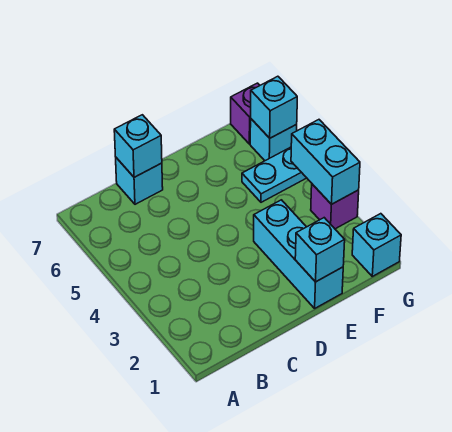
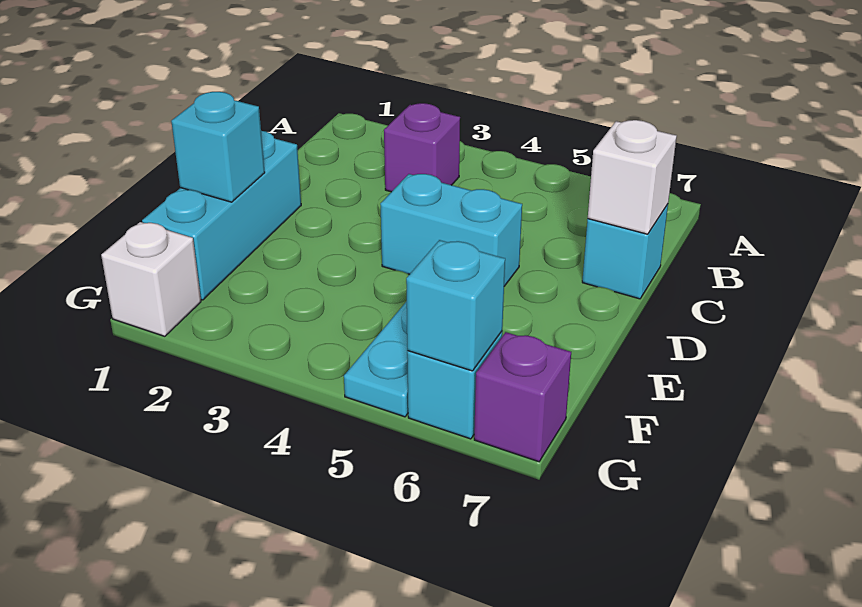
cyan 1x1 brick [114,115,162,177] -> white 1x1 brick [588,120,677,234]
cyan 1x3 brick [254,200,343,308] -> cyan 1x3 brick turned to [142,131,301,300]
cyan 1x1 brick [352,214,401,276] -> white 1x1 brick [101,222,201,336]
purple 1x1 brick [311,184,359,229] -> purple 1x1 brick moved to [384,103,460,192]
cyan 1x2 brick [291,120,360,204] -> cyan 1x2 brick moved to [380,174,522,286]

